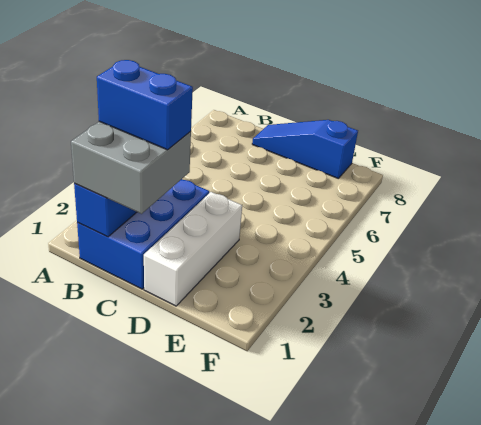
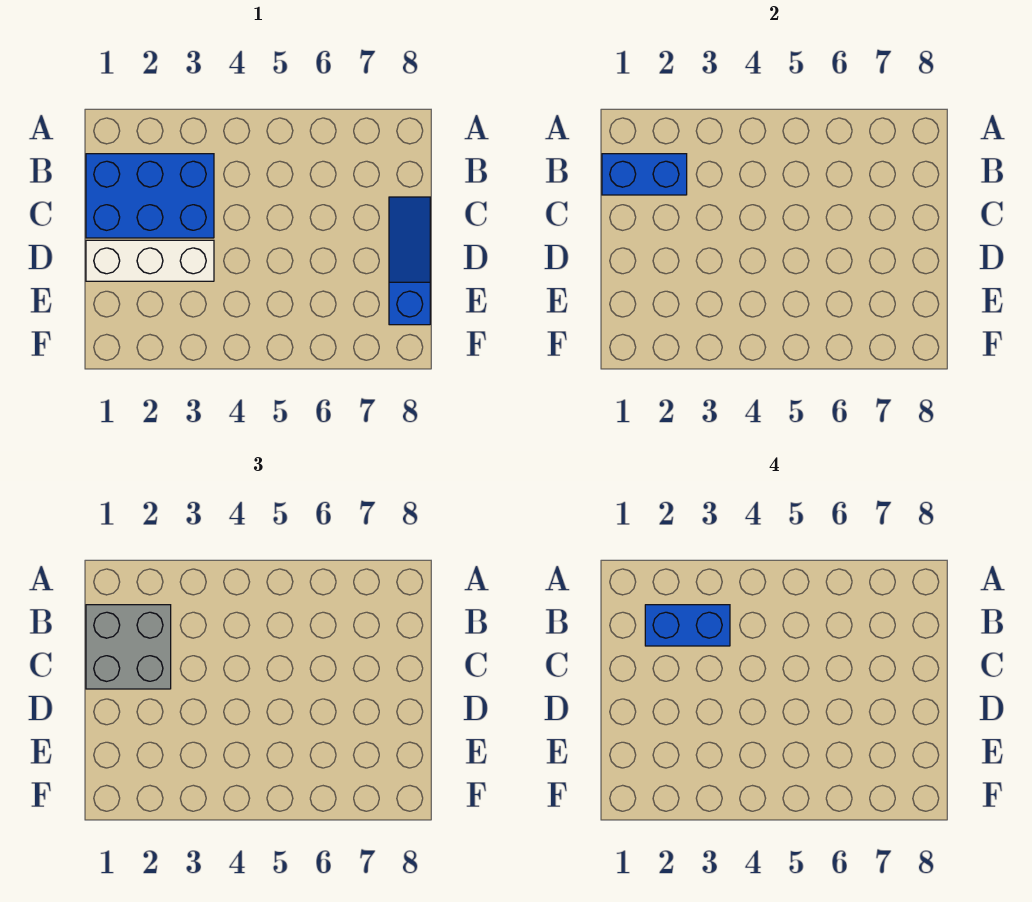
blue 1x2 brick [97,60,193,150] -> blue 1x2 brick turned to [645,605,730,646]

